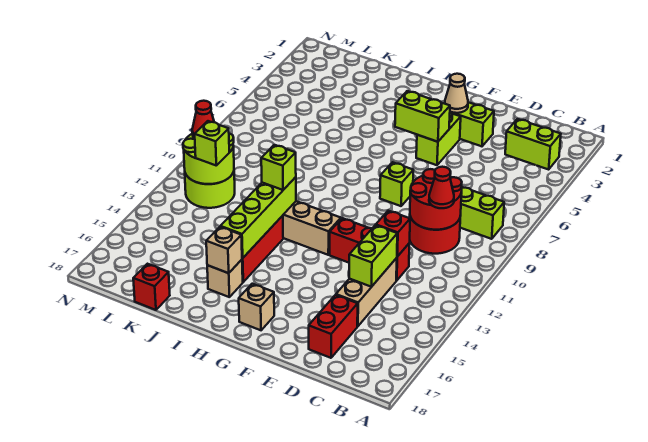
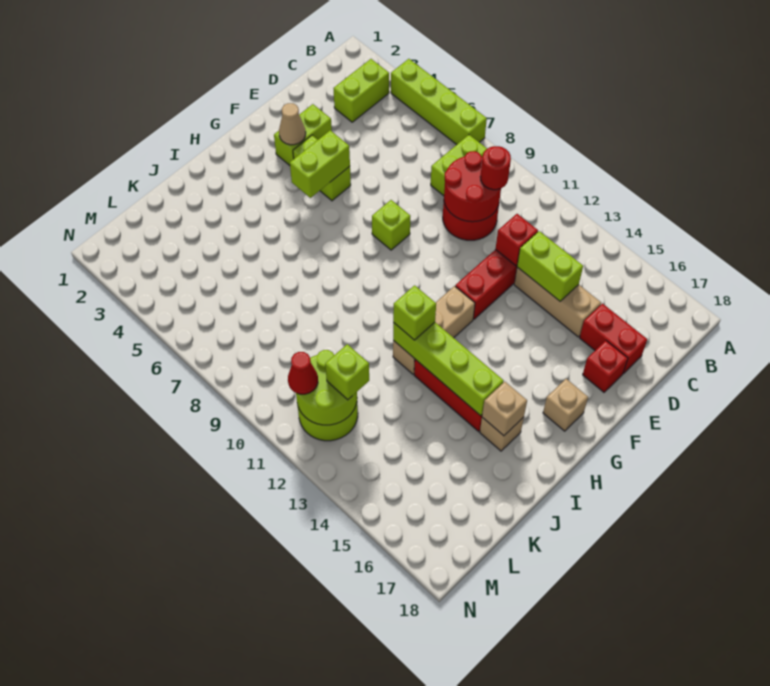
none -> lime 1x4 brick [391,59,487,145]
red 1x1 cone [429,167,454,208] -> red 1x1 round brick [480,146,511,190]
red 1x1 brick [133,264,170,310] -> red 1x1 brick moved to [583,341,628,392]

